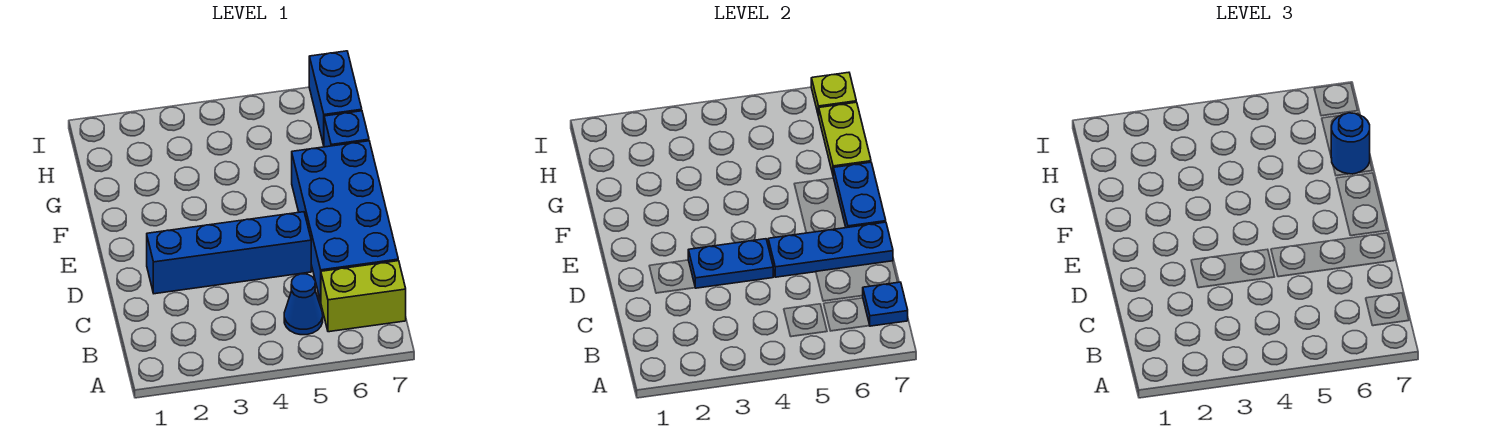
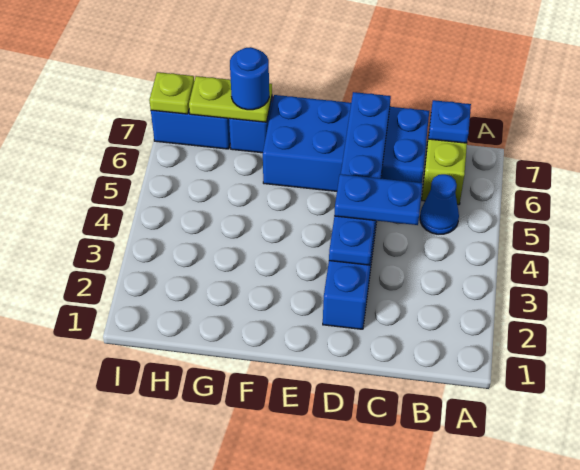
blue 1x2 plate [833,162,886,228] -> blue 1x2 plate moved to [334,174,422,225]

